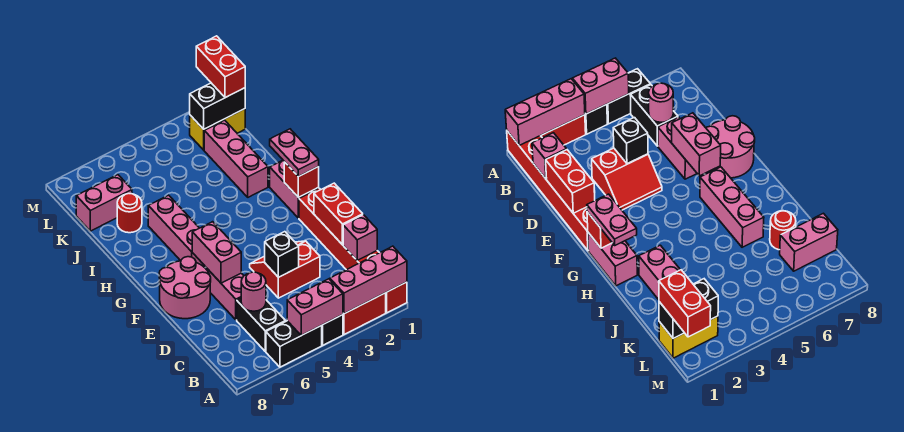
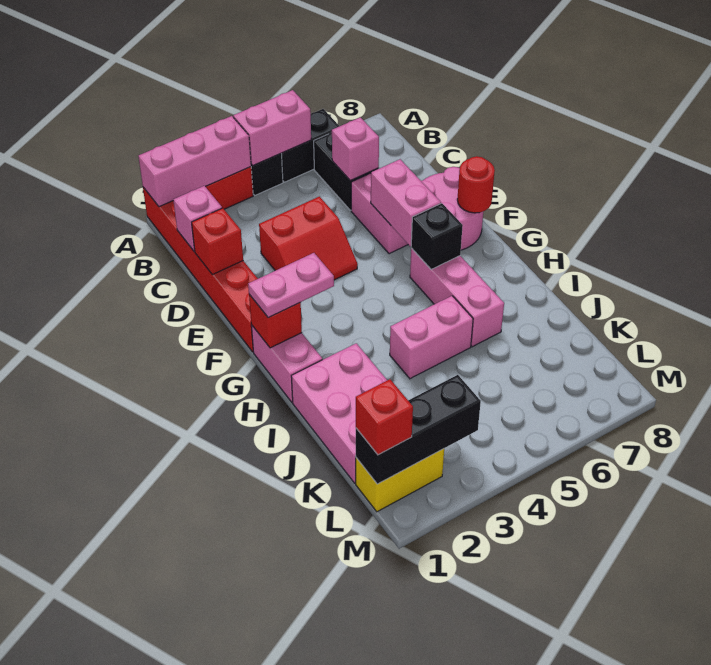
pink 1x1 round brick [241,272,266,311] -> pink 1x1 brick [332,117,379,181]
red 1x2 brick [314,183,363,245] -> red 1x1 brick [192,208,243,275]
black 1x1 brick [265,232,299,277] -> black 1x1 brick moved to [411,203,463,269]
pink 1x2 plate [270,129,319,177] -> pink 1x2 plate turned to [248,253,334,318]
pink 1x3 brick [204,120,268,197] -> pink 2x3 brick [291,343,387,483]
red 1x1 round brick [117,194,142,233] -> red 1x1 round brick moved to [457,156,495,213]
pink 1x2 brick [76,175,132,231] -> pink 1x2 brick moved to [390,296,473,379]
black 1x2 brick [190,83,245,129] -> black 1x3 brick [356,375,481,484]
red 1x2 brick [196,36,245,98] -> red 1x1 brick [356,379,413,455]

